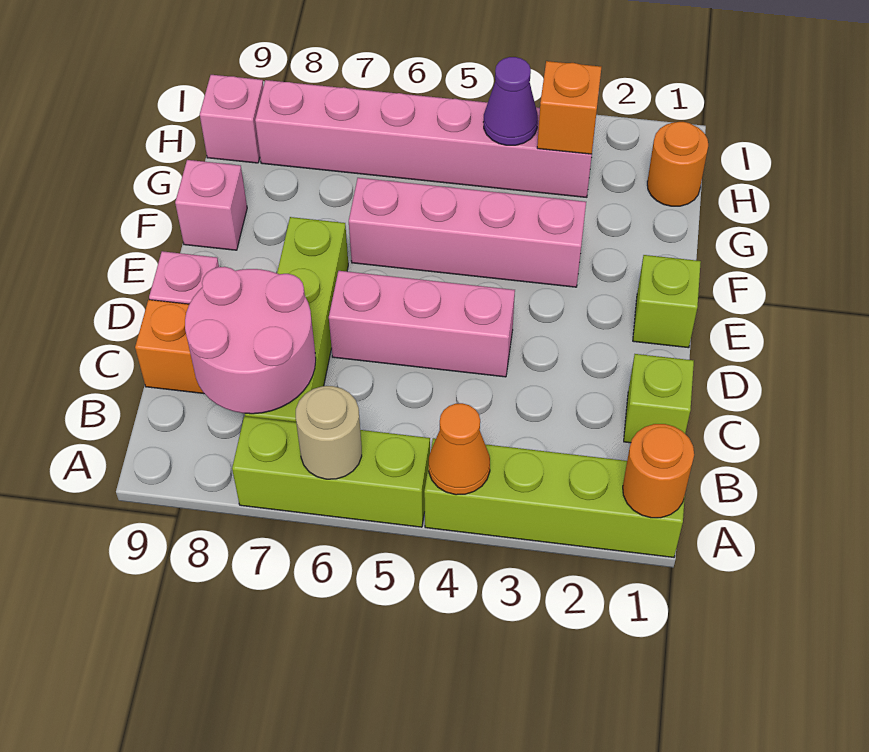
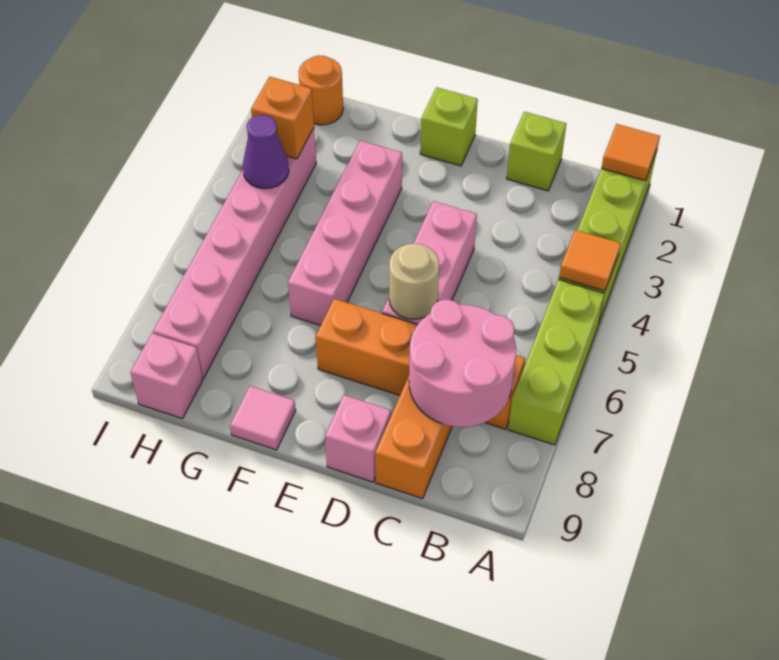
orange 1x1 round brick [623,424,694,518] -> orange 1x1 tile [602,124,660,181]
orange 1x1 cone [429,403,490,495] -> orange 1x1 tile [559,230,621,291]
tan 1x1 round brick [296,386,362,479] -> tan 1x1 round brick moved to [389,244,439,319]
lime 1x4 brick [245,217,348,422] -> orange 1x4 brick [316,299,525,429]
pink 1x1 brick [175,160,247,250] -> pink 1x1 tile [230,386,296,450]

